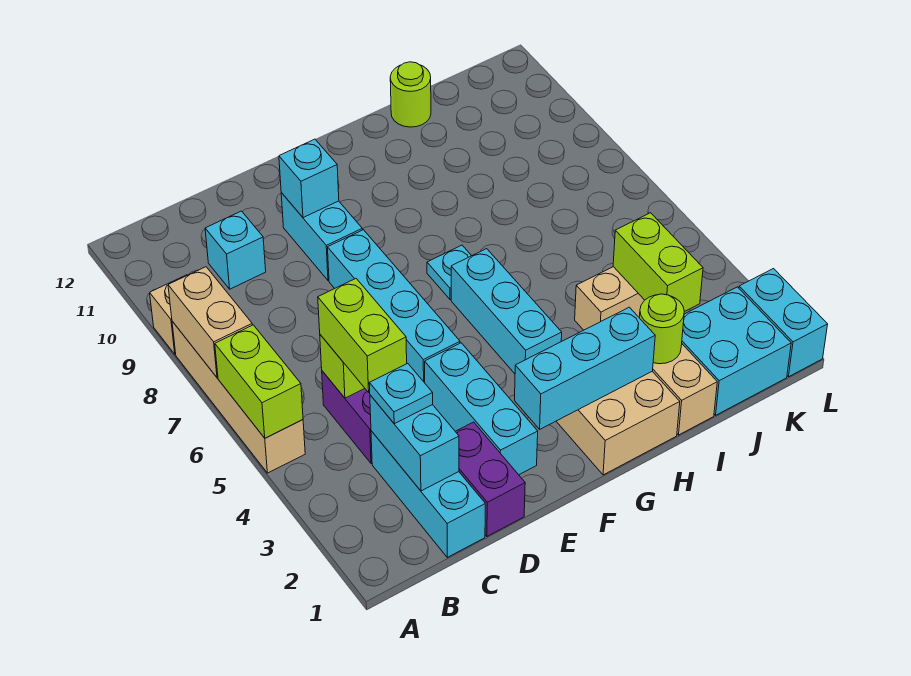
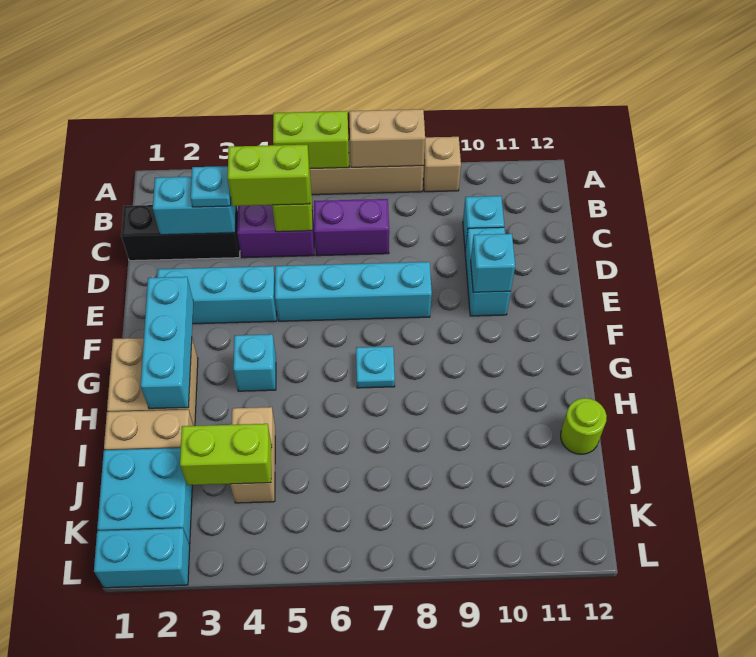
cyan 1x3 brick [371,431,485,557] -> black 1x3 brick [121,205,240,261]
purple 1x2 brick [455,422,525,536] -> purple 1x2 brick moved to [314,199,389,256]
cyan 1x2 brick [281,193,362,281] -> cyan 1x2 brick turned to [465,227,511,316]
cyan 1x3 brick [451,249,562,374] -> cyan 1x1 brick [233,334,276,391]
lime 1x1 round brick [639,294,684,364] -> none

